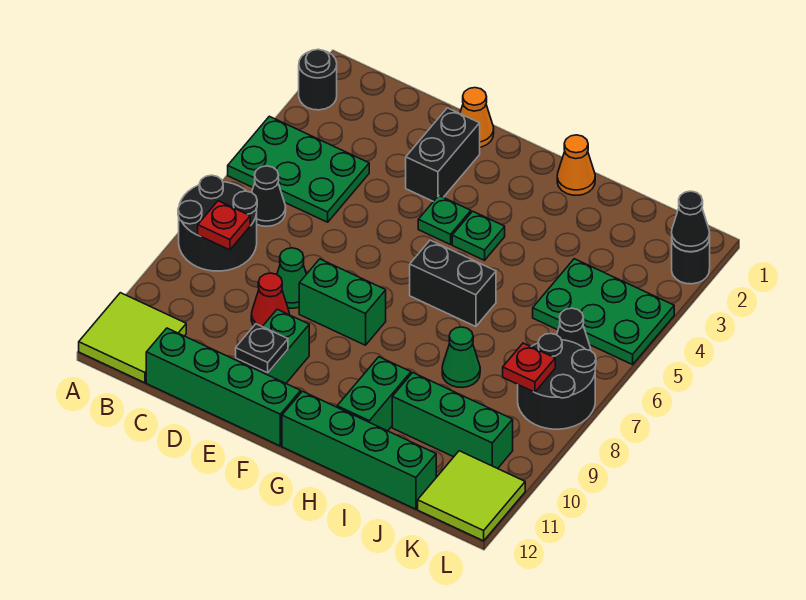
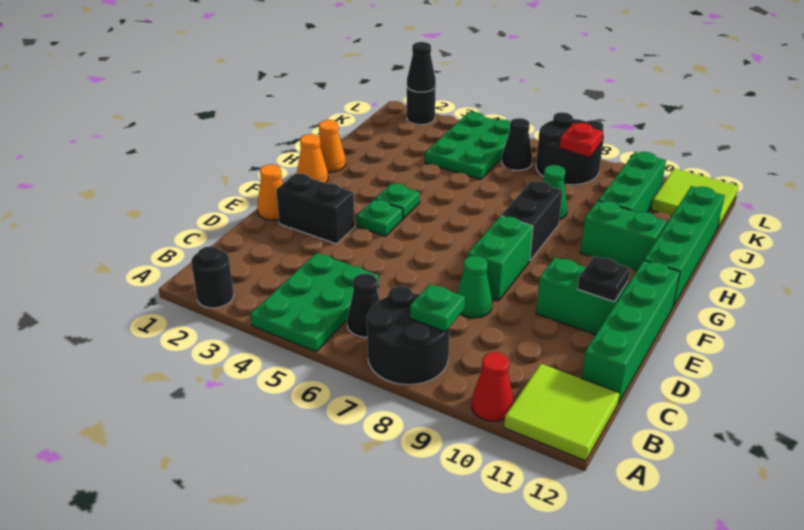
red 1x1 plate [198,201,250,250] -> green 1x1 plate [410,284,465,332]
red 1x1 cone [251,273,289,326] -> red 1x1 cone moved to [472,352,513,421]
none -> orange 1x1 cone [297,134,328,183]
black 1x2 brick [410,240,496,327] -> black 1x2 brick moved to [501,181,562,260]

